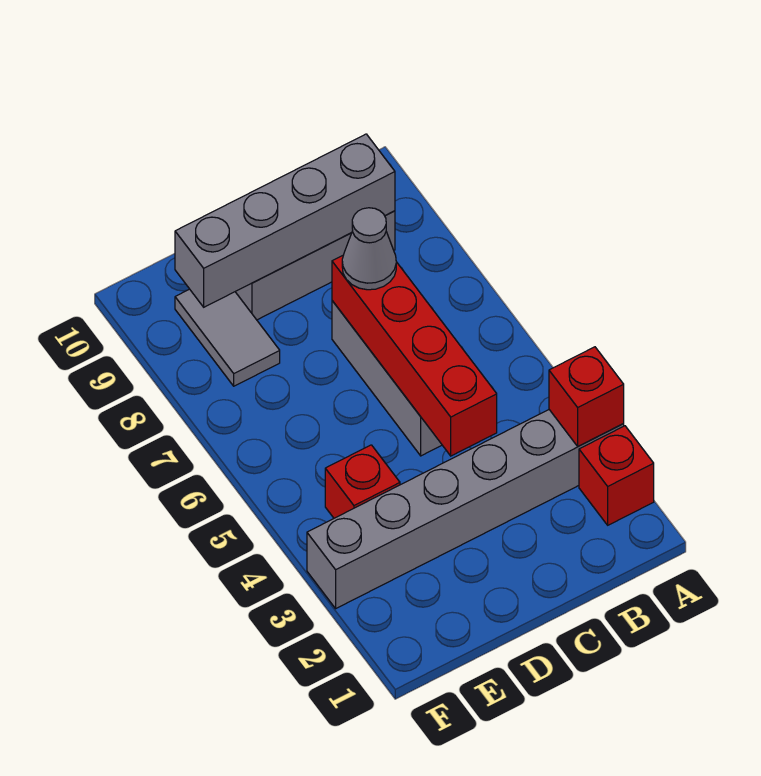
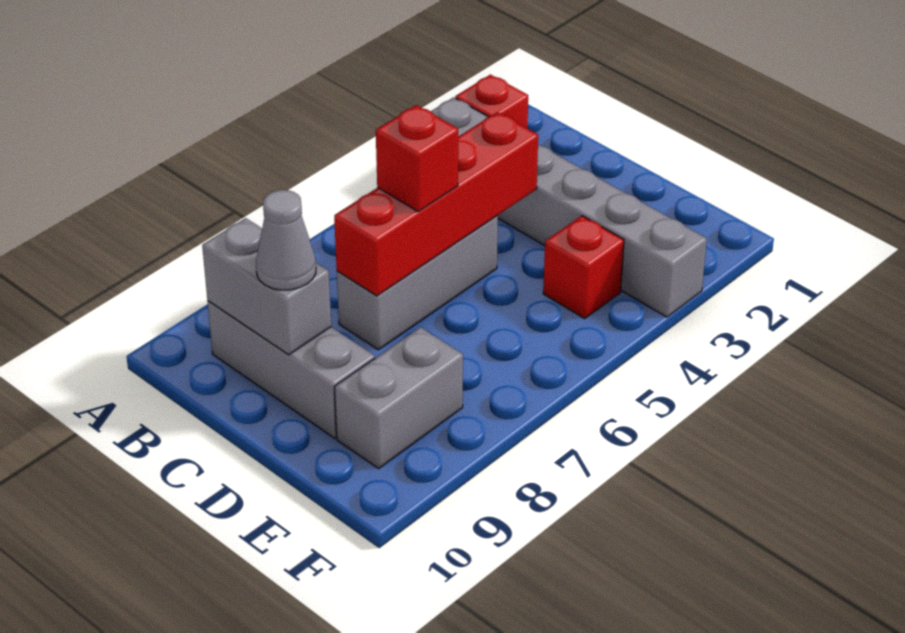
red 1x1 brick [549,347,624,446] -> red 1x1 brick moved to [376,105,458,212]
grey 1x4 brick [175,134,395,307] -> grey 1x2 brick [202,218,331,355]
grey 1x1 cone [342,208,396,290] -> grey 1x1 cone moved to [256,190,316,290]
grey 1x2 tile [175,289,280,386] -> grey 1x2 brick [334,327,463,469]

